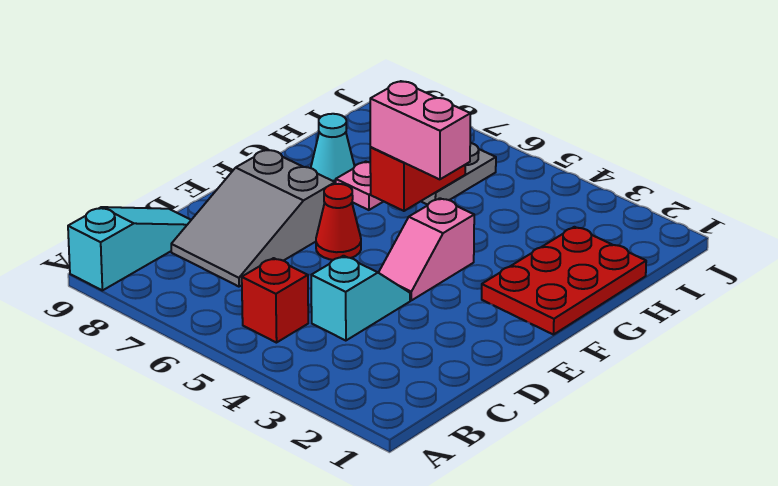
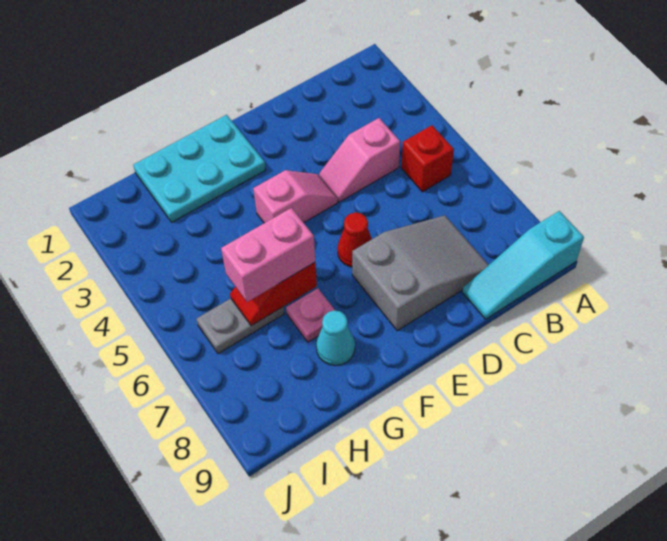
cyan 1x2 slope [311,256,410,341] -> pink 1x2 slope [319,118,400,202]
red 2x3 plate [482,227,646,335] -> cyan 2x3 plate [133,115,266,222]
pink 1x2 brick [370,81,471,179] -> pink 1x2 brick turned to [221,208,315,302]

